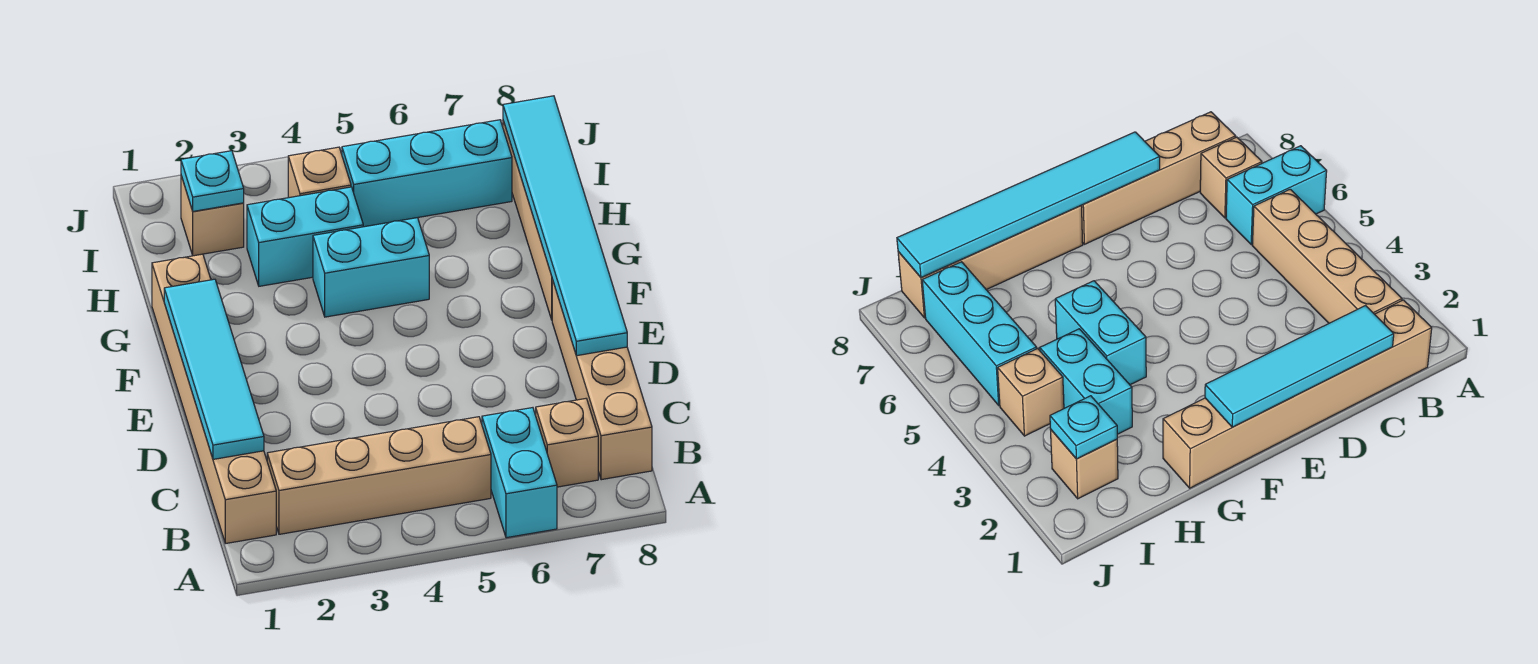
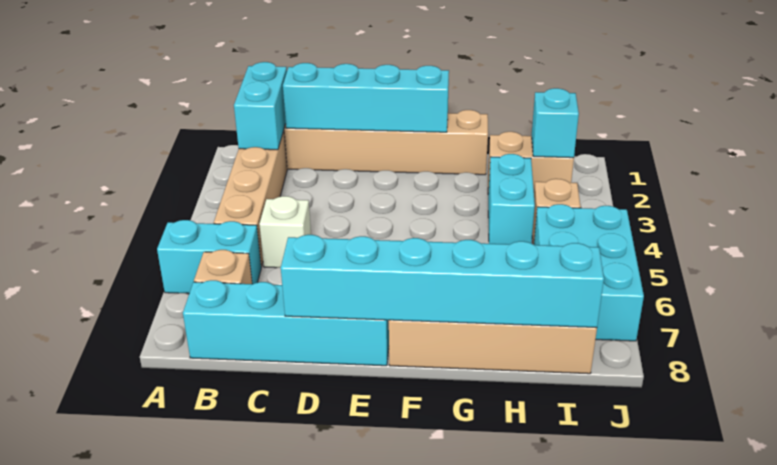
tan 1x4 brick [552,280,652,480] -> cyan 1x4 brick [183,280,389,366]
cyan 1x4 tile [164,279,264,459] -> cyan 1x4 brick [283,63,449,132]
none -> white 1x1 brick [259,196,311,268]
cyan 1x6 tile [503,96,627,356] -> cyan 1x6 brick [281,235,604,328]
cyan 1x2 brick [313,218,429,317] -> cyan 1x2 brick moved to [234,62,287,150]
tan 1x1 brick [181,176,244,256] -> tan 1x2 brick [488,132,574,193]
cyan 1x1 plate [181,151,244,211] -> cyan 1x1 brick [532,88,579,158]
cyan 1x3 brick [342,120,512,227] -> cyan 2x3 brick [534,204,644,341]

